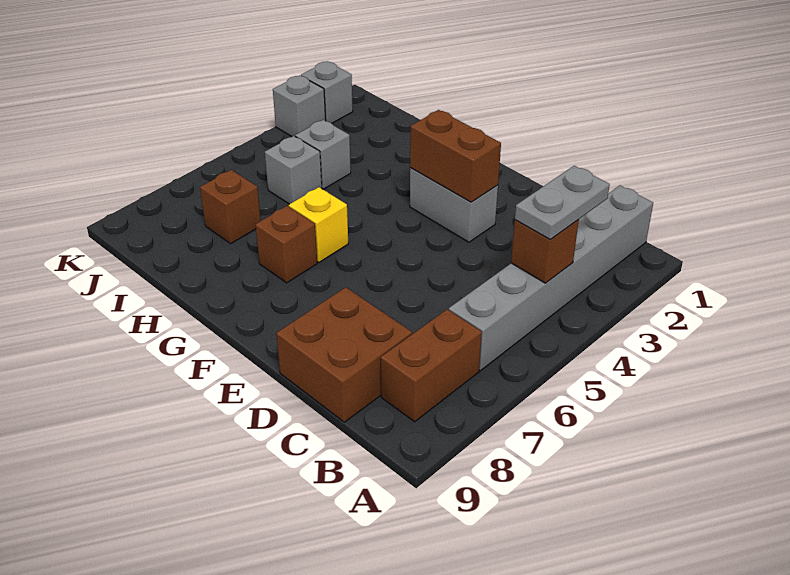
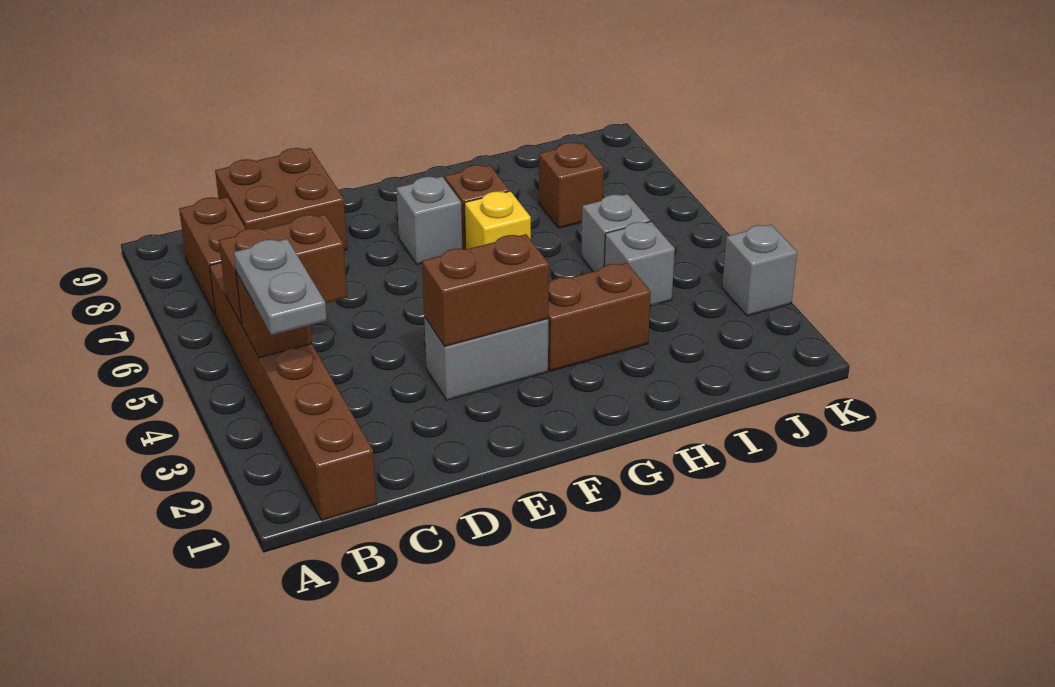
grey 1x6 brick [449,186,653,371] -> brown 1x6 brick [210,263,376,520]
none -> brown 1x2 brick [219,214,347,325]
none -> brown 1x2 brick [548,263,651,371]
grey 1x1 brick [301,62,353,123] -> grey 1x1 brick moved to [396,177,462,264]

